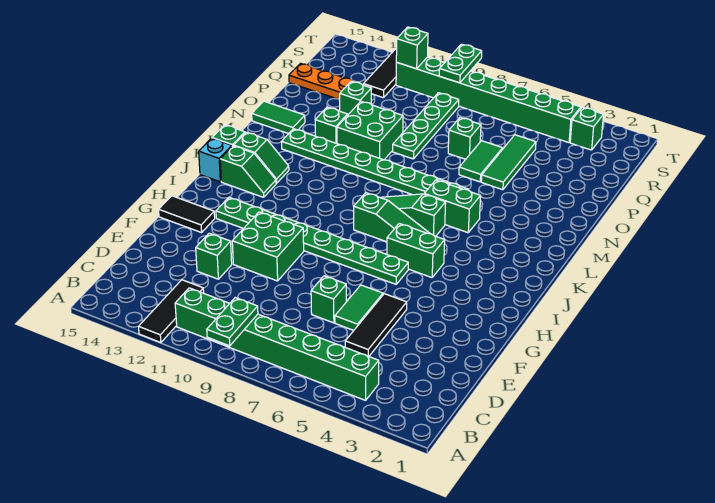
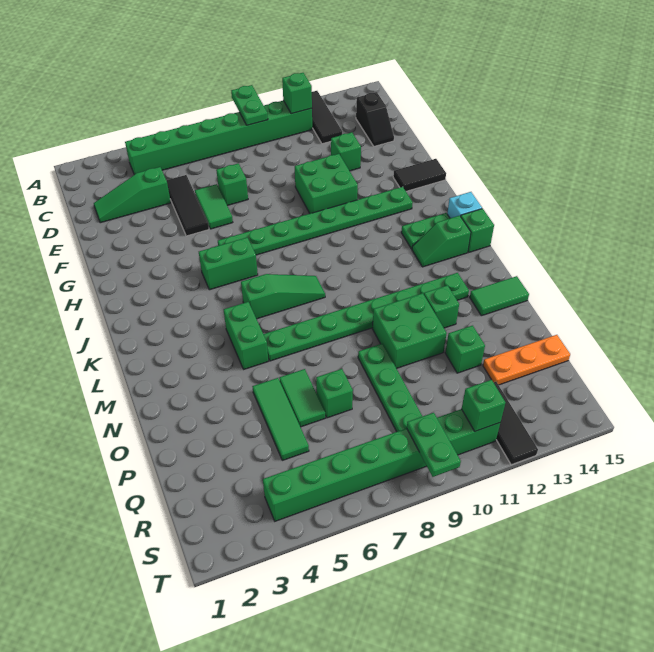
none -> black 1x2 slope [356,92,394,146]
green 1x3 slope [354,193,430,242] -> green 1x3 slope moved to [94,167,171,223]
green 1x2 slope [220,146,276,197] -> green 1x2 plate [401,213,450,249]
green 1x2 brick [424,180,481,233] -> green 1x2 brick turned to [224,302,268,369]
green 1x1 brick [570,107,603,150] -> green 1x1 brick moved to [282,73,312,114]

